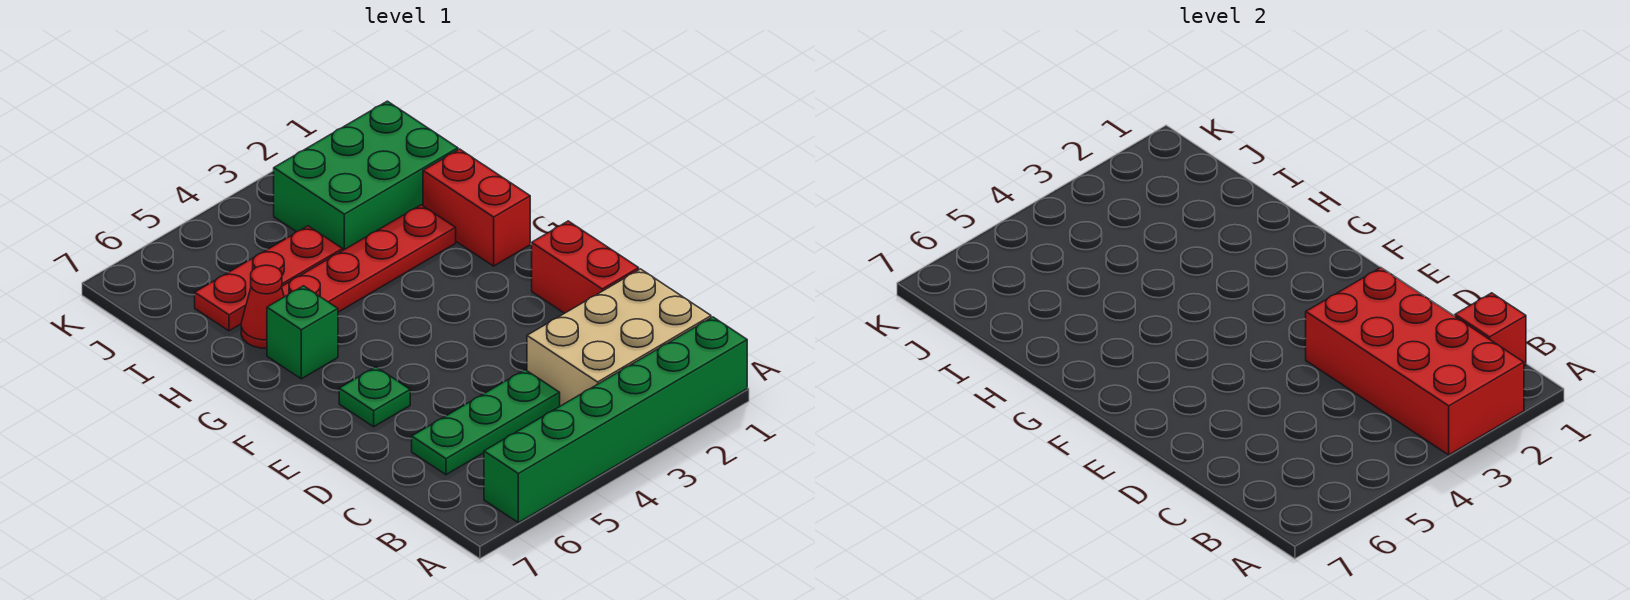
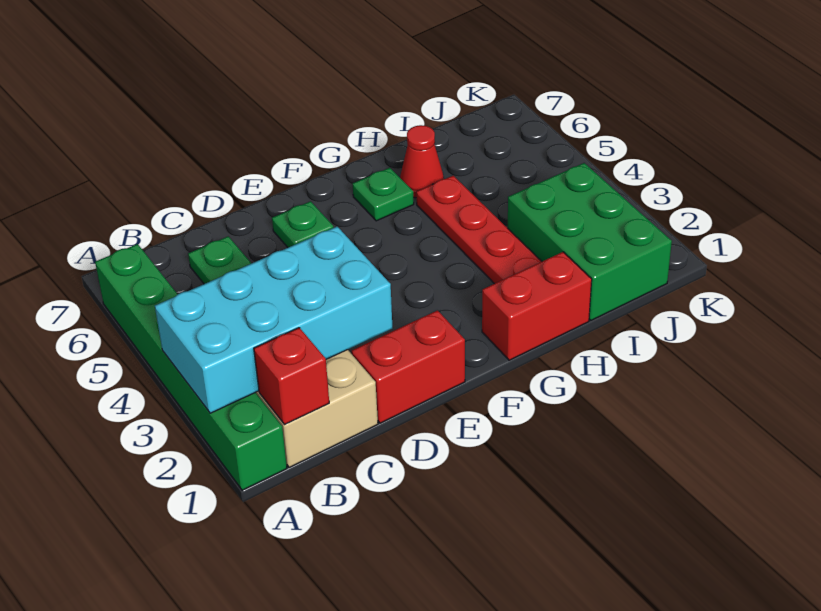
red 2x4 brick [1306,268,1524,455] -> cyan 2x4 brick [155,227,393,413]
green 1x1 brick [267,286,338,379] -> green 1x1 plate [353,168,414,221]
red 1x3 plate [195,226,343,331] -> none

